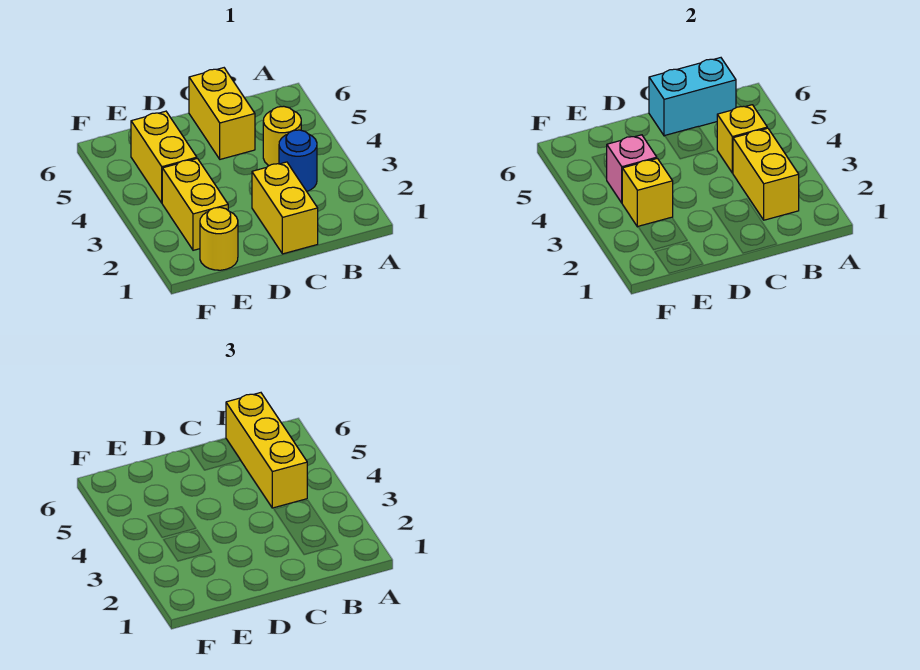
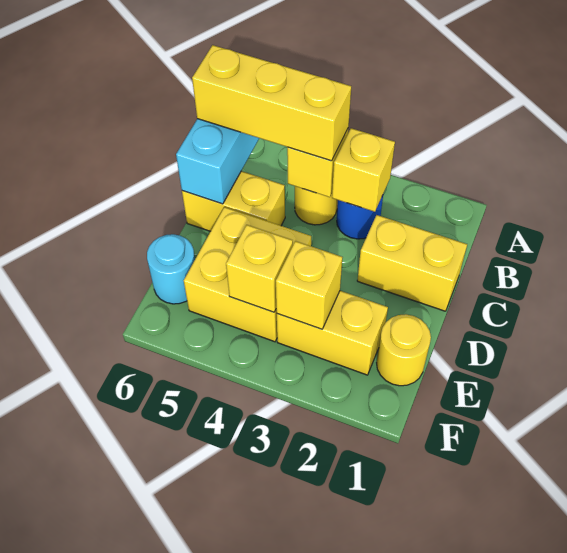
yellow 1x2 brick [733,128,799,220] -> yellow 1x1 brick [332,128,395,212]
yellow 1x2 brick [131,111,197,203] -> yellow 2x2 brick [184,207,311,342]
pink 1x1 brick [607,135,657,203] -> yellow 1x1 brick [226,225,293,312]
none -> cyan 1x1 round brick [147,234,195,304]

